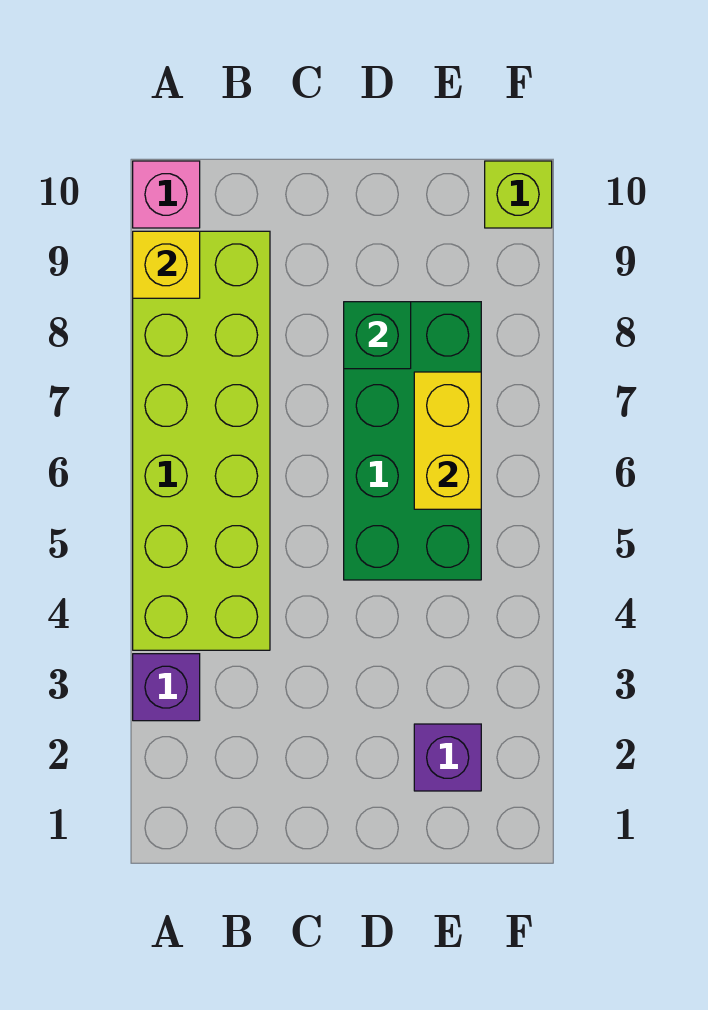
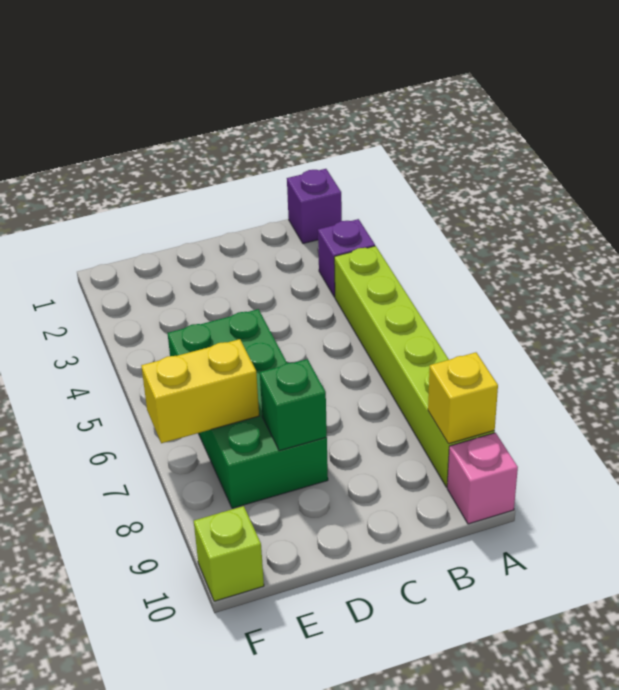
lime 2x6 brick [133,231,270,650] -> lime 1x6 brick [334,246,495,487]
purple 1x1 brick [414,724,481,791] -> purple 1x1 brick moved to [287,169,342,244]
yellow 1x2 brick [414,372,481,509] -> yellow 1x2 brick turned to [141,339,259,443]

